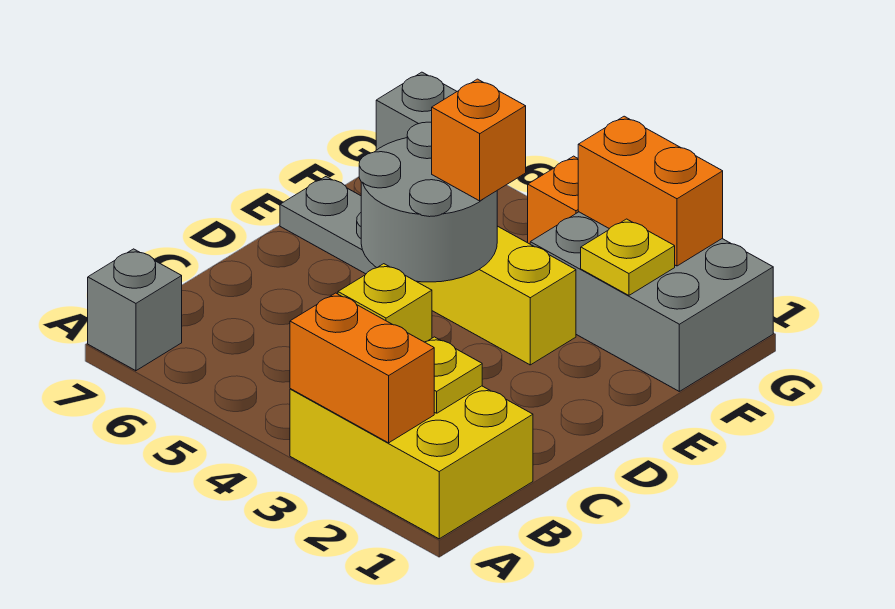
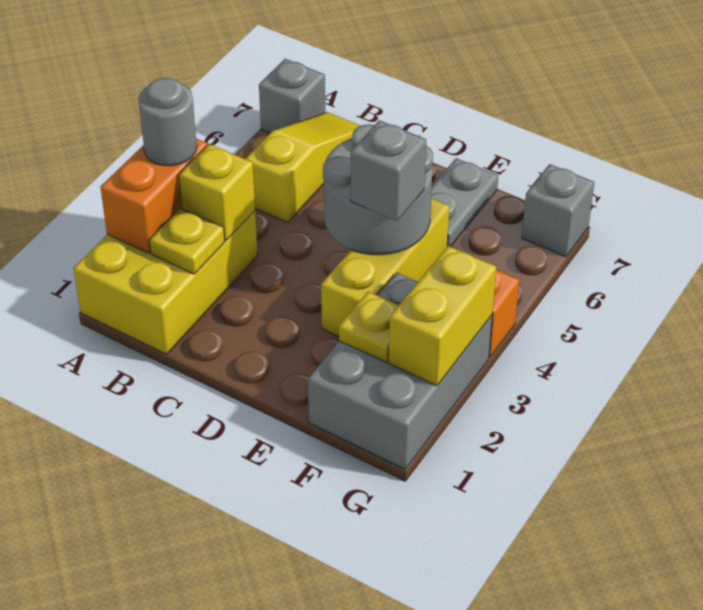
none -> grey 1x1 round brick [139,78,197,166]
none -> yellow 1x3 slope [246,112,360,223]
orange 1x1 brick [431,79,526,201] -> grey 1x1 brick [351,120,426,221]
orange 1x2 brick [578,116,723,266] -> yellow 1x2 brick [389,246,496,386]

